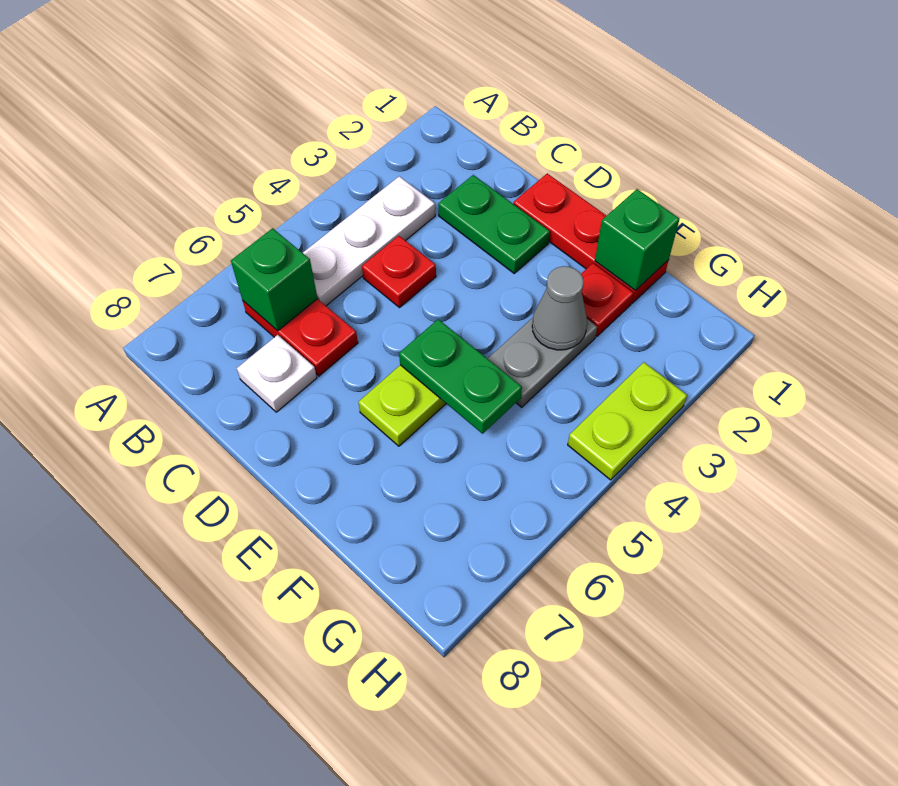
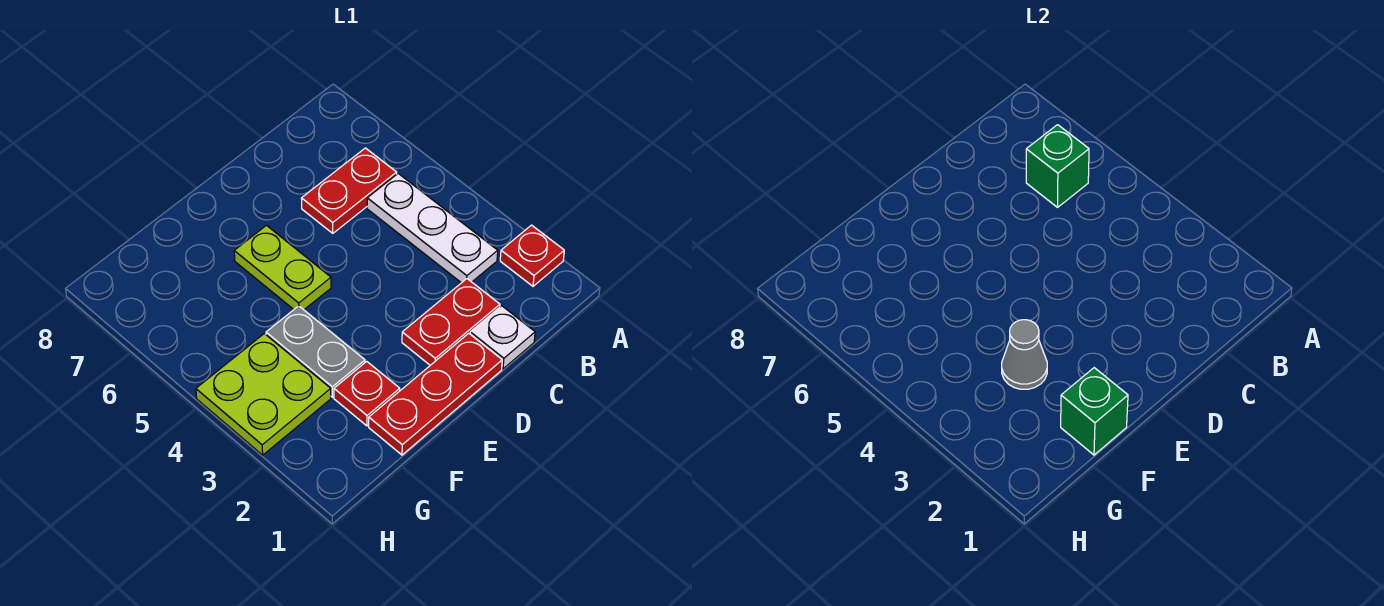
green 1x2 plate [438,175,550,273] -> red 1x2 plate [402,279,500,365]
red 1x1 plate [362,236,436,308] -> red 1x1 plate moved to [500,225,564,286]
white 1x1 plate [237,335,317,412] -> white 1x1 plate moved to [470,306,535,369]
green 1x2 plate [399,319,522,434] -> none
lime 1x2 plate [568,362,687,480] -> lime 2x2 plate [196,334,331,455]

